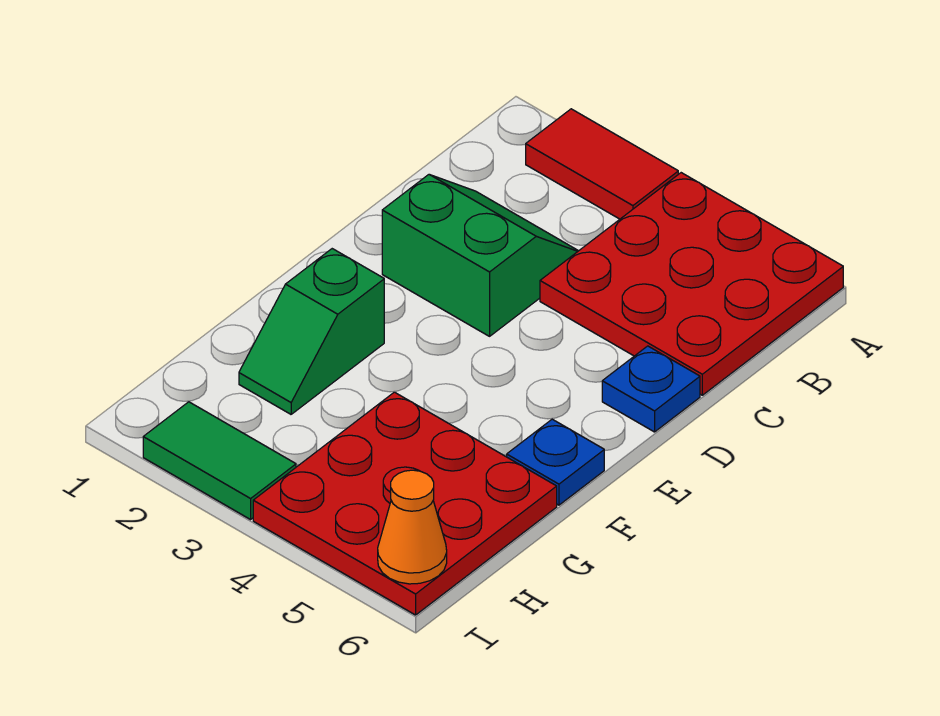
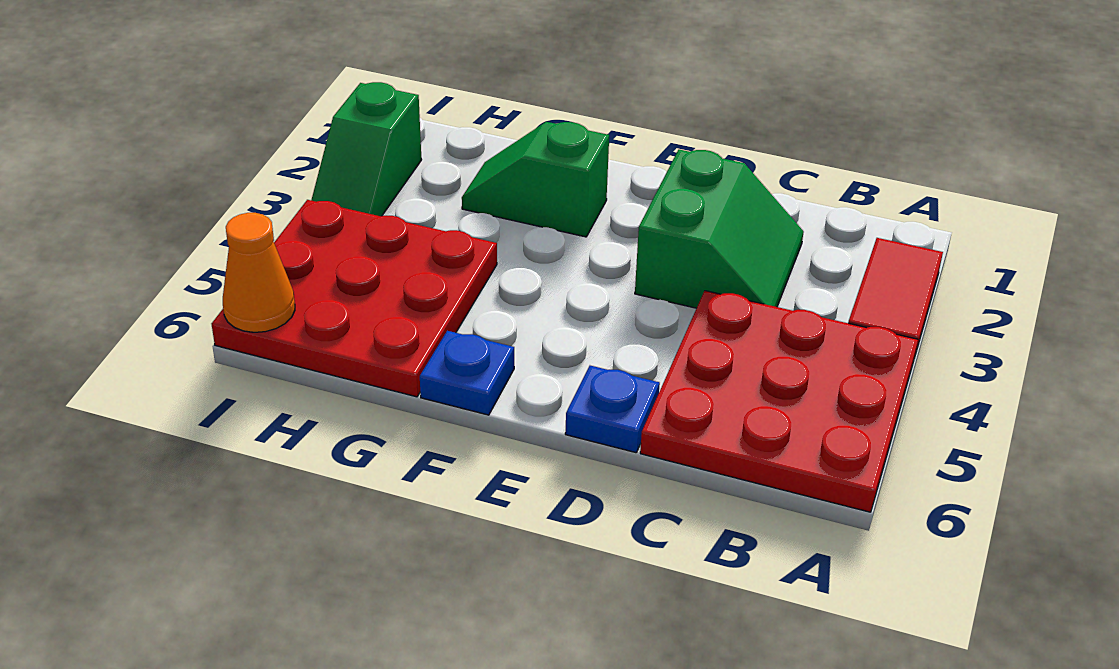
green 1x2 tile [143,402,296,520] -> green 1x2 slope [311,82,422,216]

